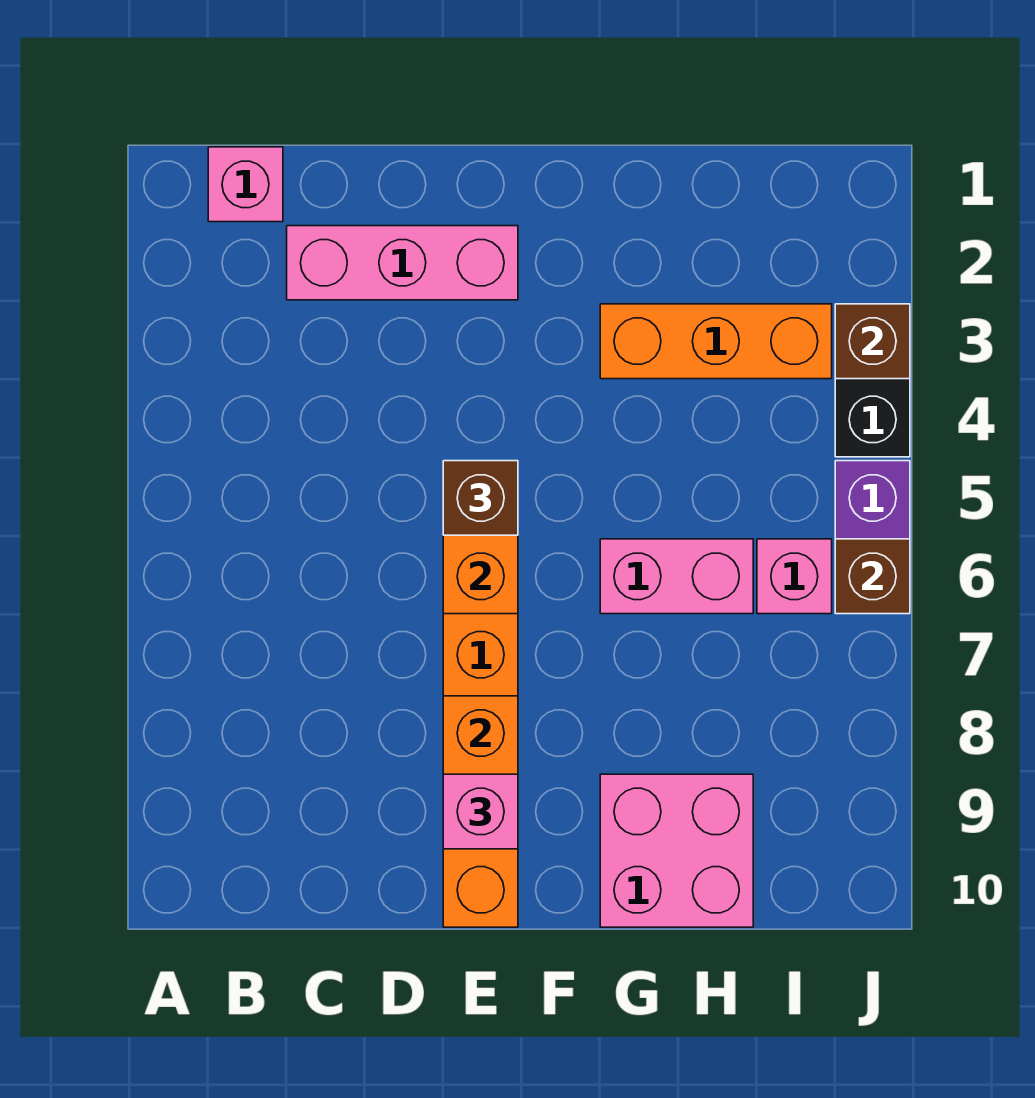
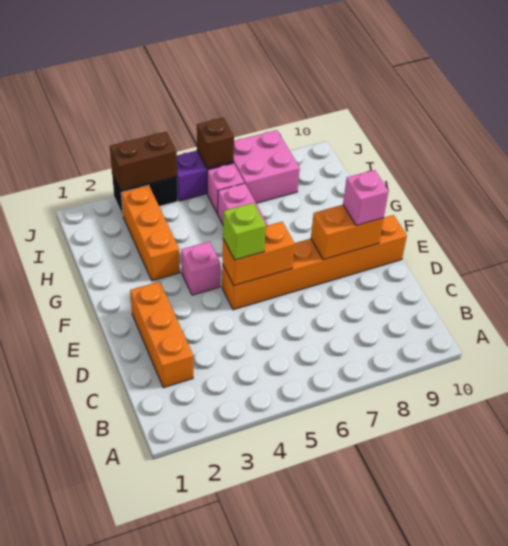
pink 1x1 brick [208,147,283,222] -> pink 1x1 brick moved to [181,242,221,295]
pink 1x3 brick [287,226,518,300] -> orange 1x3 brick [130,282,193,388]
brown 1x1 brick [443,461,518,535] -> lime 1x1 brick [223,203,266,260]
pink 2x2 brick [600,774,753,927] -> pink 2x2 brick moved to [233,130,300,203]
brown 1x1 brick [835,304,910,379] -> brown 1x2 brick [110,132,177,191]

